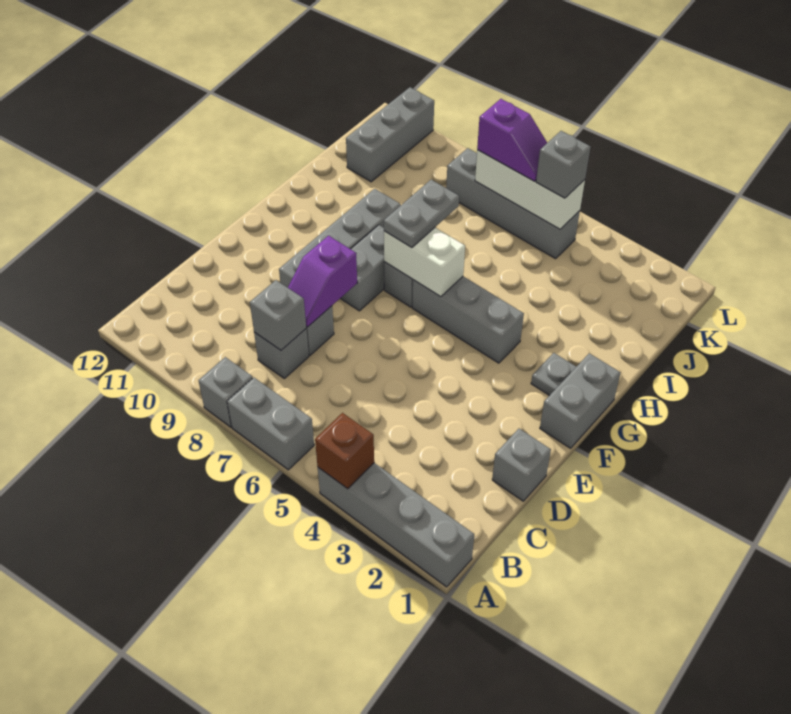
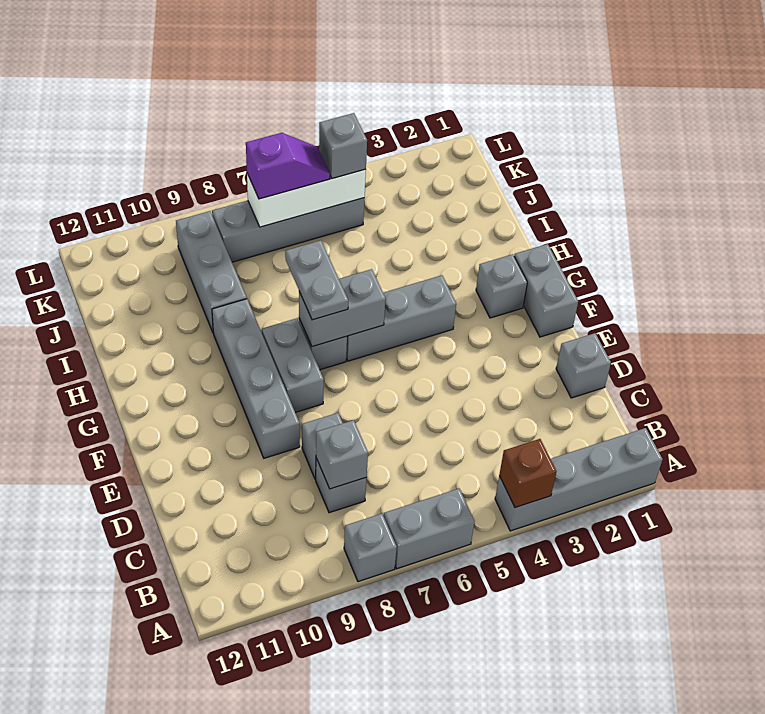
purple 1x2 slope [288,236,357,327] -> none
grey 1x1 plate [531,353,576,396] -> grey 1x1 brick [476,254,527,318]
white 1x2 brick [384,228,465,297] -> grey 1x2 brick [299,269,386,347]
grey 1x3 brick [346,87,434,182] -> grey 1x3 brick moved to [176,211,247,332]

